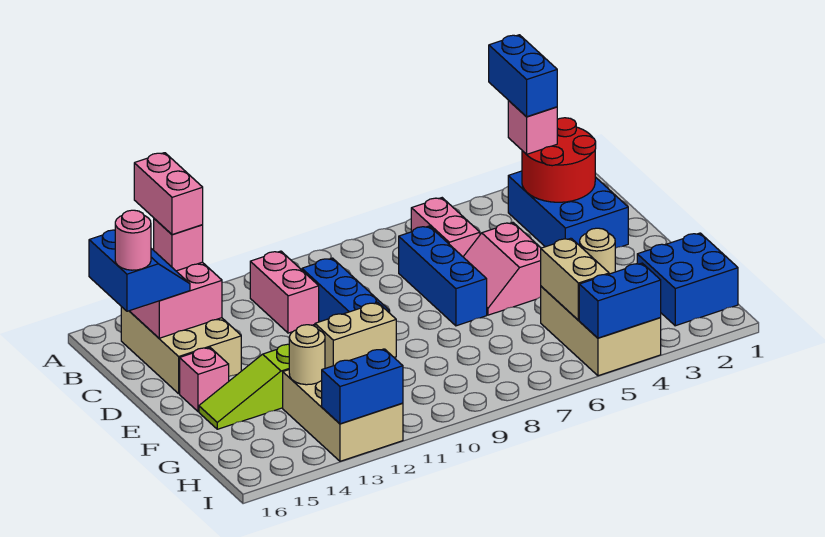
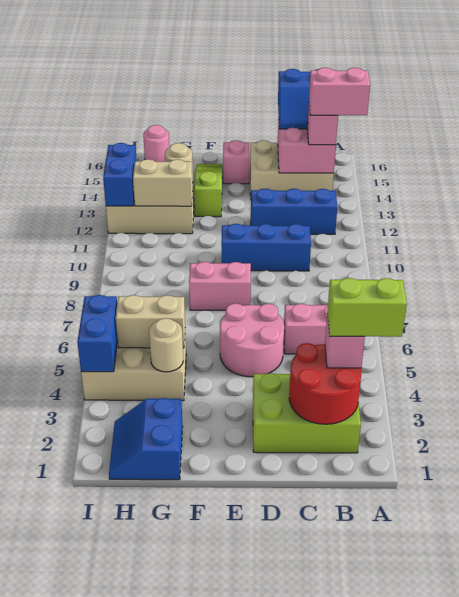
blue 1x2 brick [489,35,557,117] -> lime 1x2 brick [327,278,407,337]
blue 2x3 brick [508,171,628,248] -> lime 2x3 brick [253,373,361,453]
pink 1x2 brick [250,251,319,333] -> pink 1x2 brick moved to [189,262,251,310]
blue 1x3 brick [399,226,487,326] -> blue 1x3 brick moved to [251,189,337,234]
pink 1x1 round brick [115,210,151,270] -> pink 1x1 round brick moved to [143,125,169,162]
pink 2x2 slope [463,223,541,315] -> pink 2x2 round brick [220,303,284,377]
blue 2x2 brick [637,233,738,326] -> blue 2x2 slope [109,398,183,480]
tan 1x2 brick [315,303,396,368] -> tan 1x2 brick turned to [133,159,193,206]

